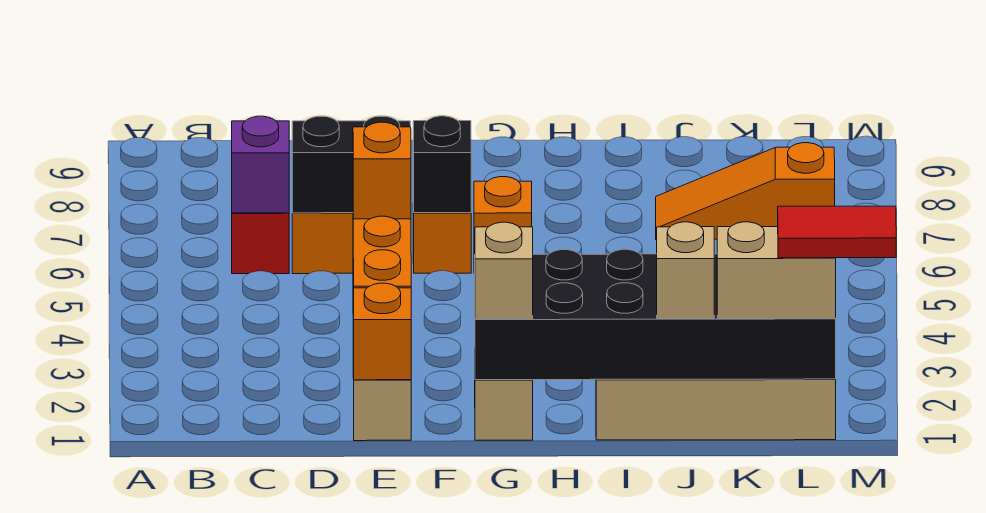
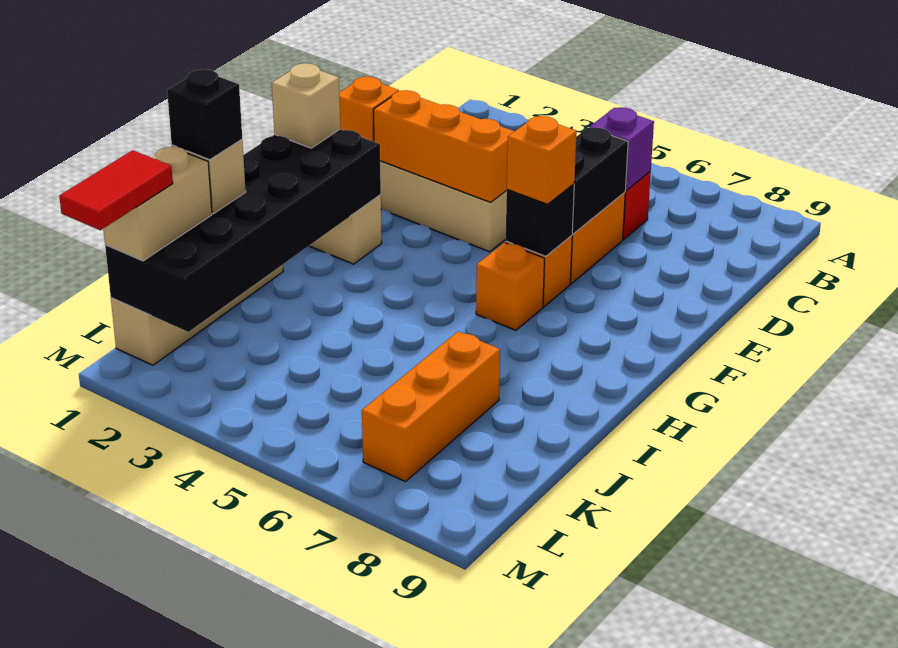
orange 1x1 brick [353,122,411,219] -> orange 1x1 brick moved to [507,116,577,204]
none -> black 1x1 brick [167,69,242,160]
orange 1x3 slope [656,143,835,240] -> orange 1x3 brick [362,332,500,482]

